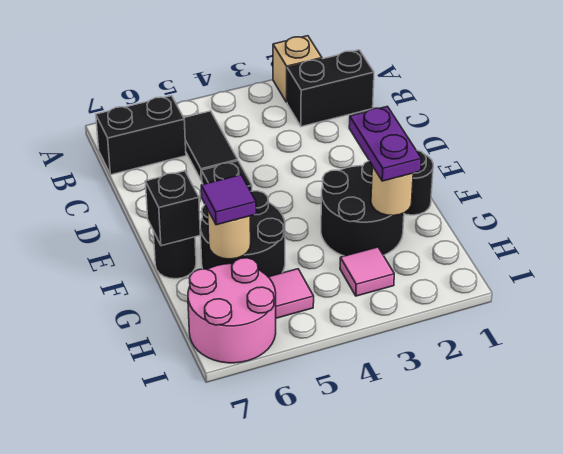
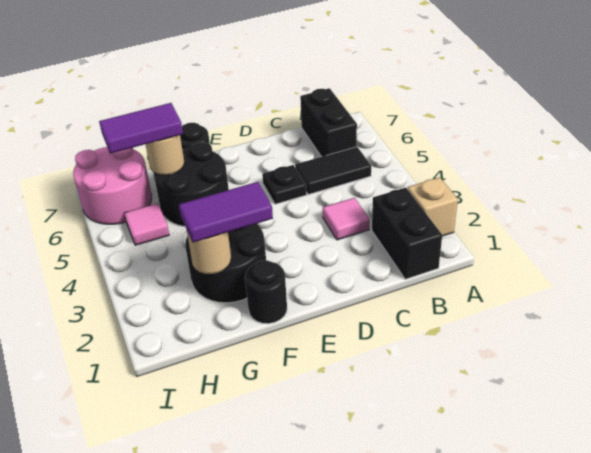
purple 1x2 plate [349,106,421,181] -> purple 1x2 tile [179,182,273,242]
black 1x1 brick [145,171,200,246] -> none
purple 1x1 tile [201,175,256,225] -> purple 1x2 tile [99,103,183,153]
pink 1x1 tile [340,247,394,296] -> pink 1x1 tile moved to [323,198,370,240]

